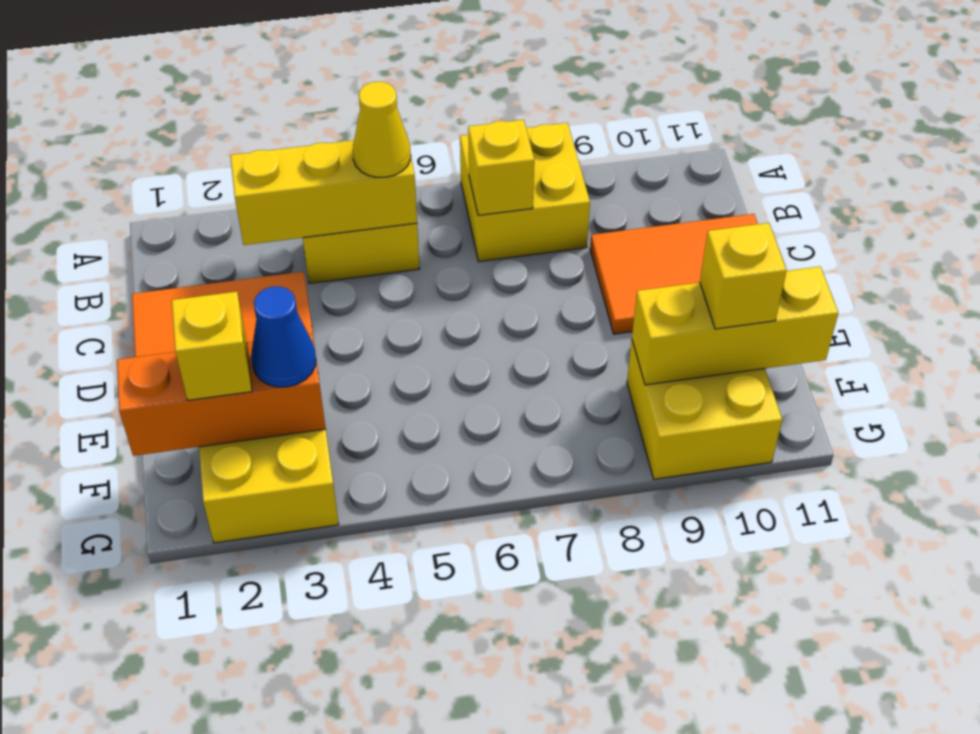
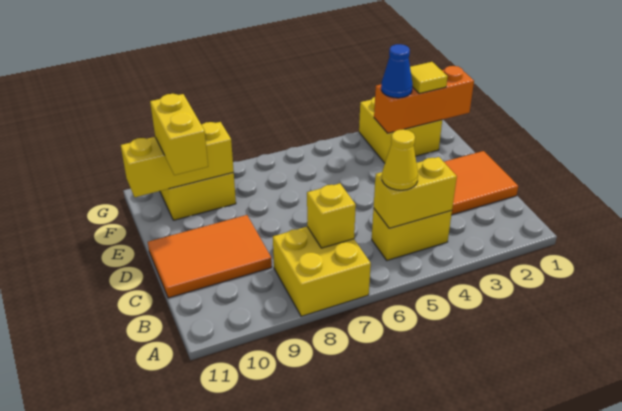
yellow 1x3 brick [230,140,417,245] -> yellow 1x2 brick [374,157,457,228]
yellow 1x1 brick [172,292,252,400] -> yellow 1x1 tile [410,62,448,94]
yellow 1x1 brick [700,223,787,329] -> yellow 1x2 brick [150,94,208,175]

